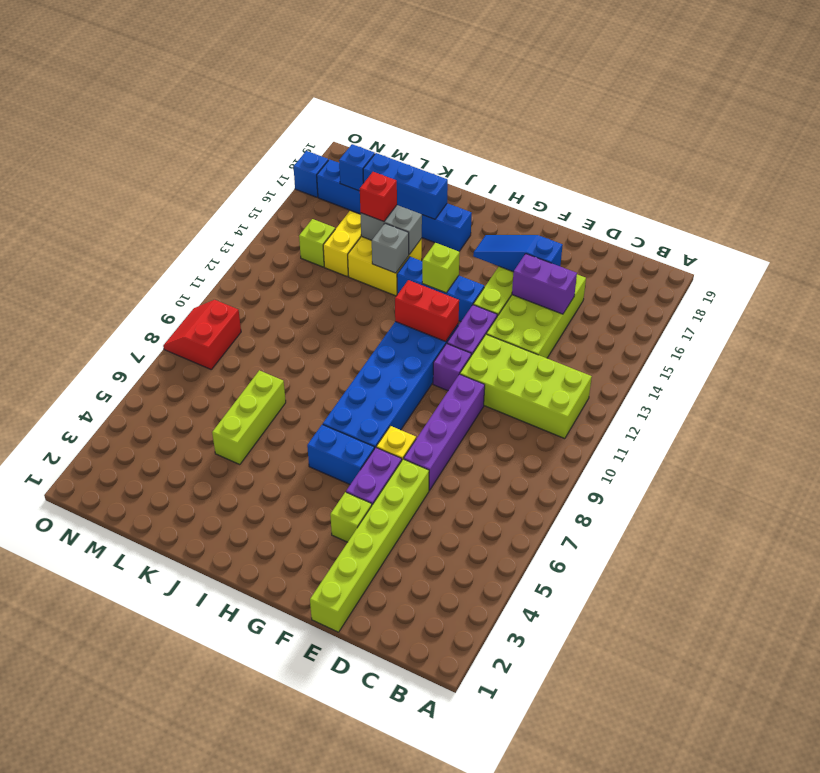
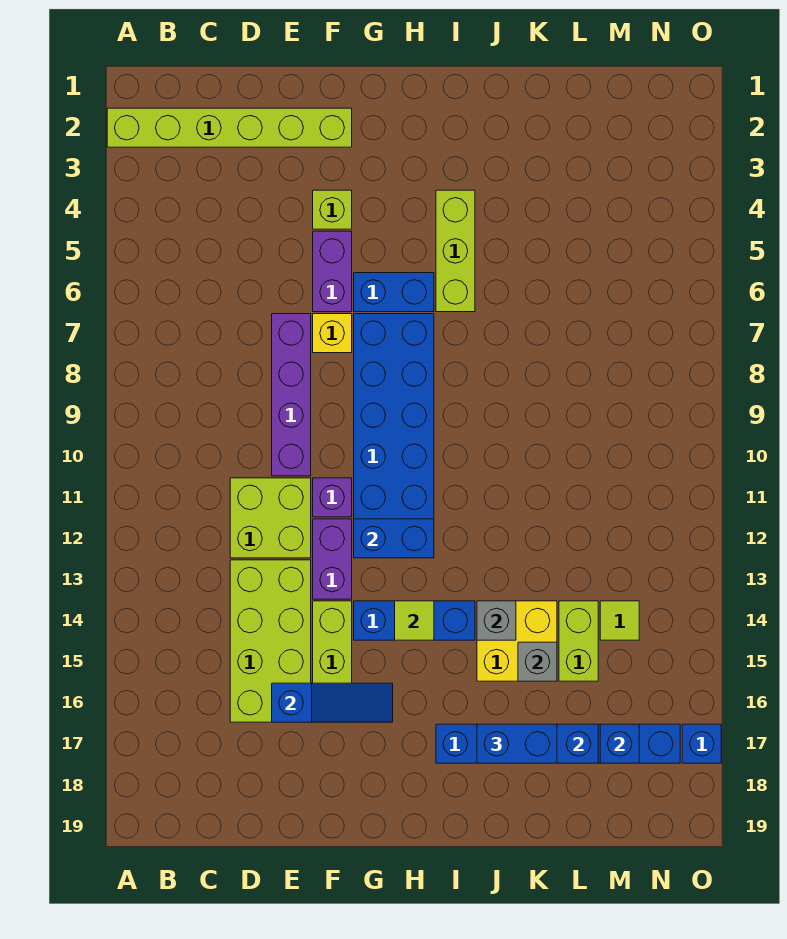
lime 2x4 brick [460,334,592,439] -> lime 2x2 brick [230,478,311,558]
purple 1x2 brick [512,254,577,314] -> none
lime 1x6 brick [310,459,429,632] -> lime 1x6 brick turned to [107,108,352,147]
red 1x2 brick [395,280,459,342] -> blue 1x2 brick [354,519,434,558]
lime 1x1 brick [422,243,460,293] -> lime 1x1 tile [395,601,434,640]
grey 1x2 brick [360,205,422,255] -> grey 1x1 brick [518,642,557,681]
none -> blue 1x2 brick [477,724,557,763]
lime 1x3 brick [212,370,286,465] -> lime 1x3 brick moved to [436,190,475,312]
red 1x1 brick [360,172,397,222] -> none
yellow 1x2 brick [323,211,361,276] -> lime 1x2 brick [559,601,598,681]
lime 1x1 brick [299,219,335,267] -> lime 1x1 tile [600,601,639,640]
red 2x2 slope [163,300,241,369] -> none

